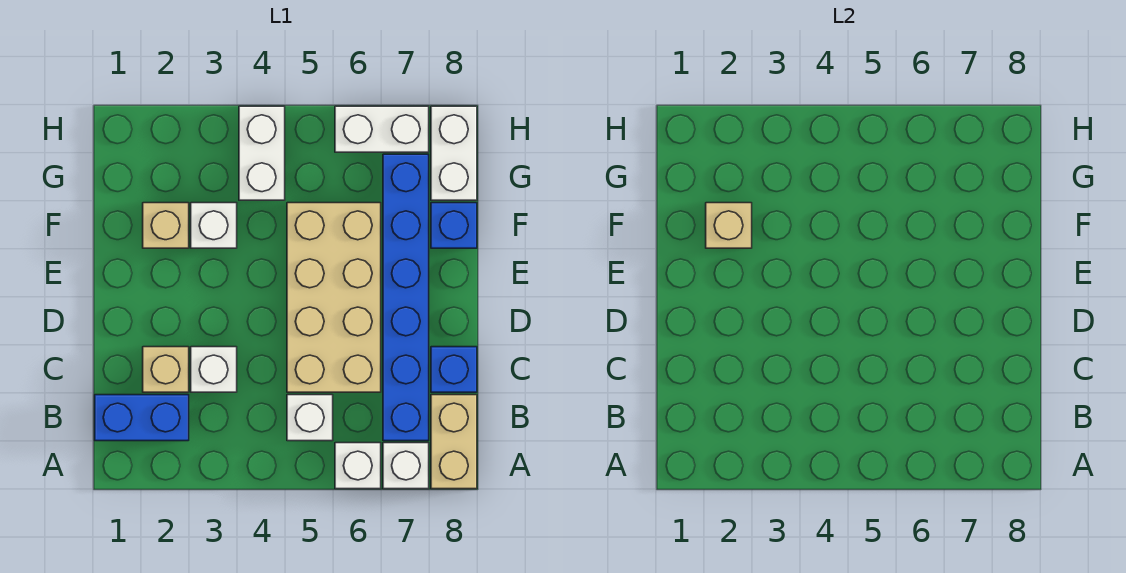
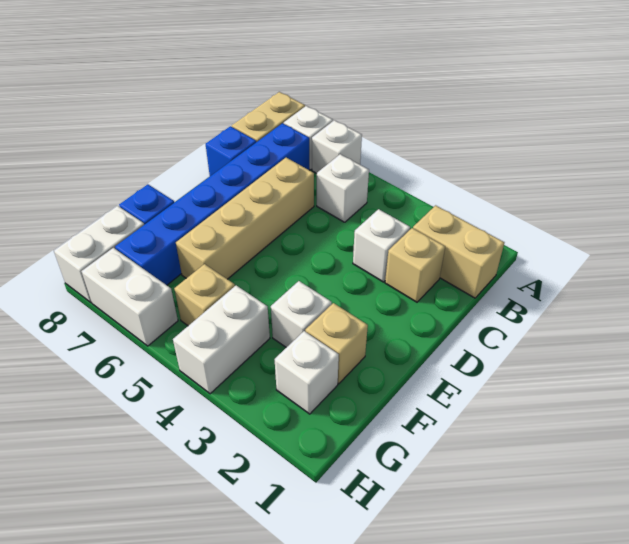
blue 1x2 brick [95,395,189,441] -> tan 1x2 brick [413,205,504,298]
tan 2x4 brick [287,203,381,392] -> tan 1x4 brick [176,158,314,279]
tan 1x1 brick [706,203,752,248] -> tan 1x1 brick moved to [174,264,235,326]
none -> white 1x1 brick [275,331,339,414]

